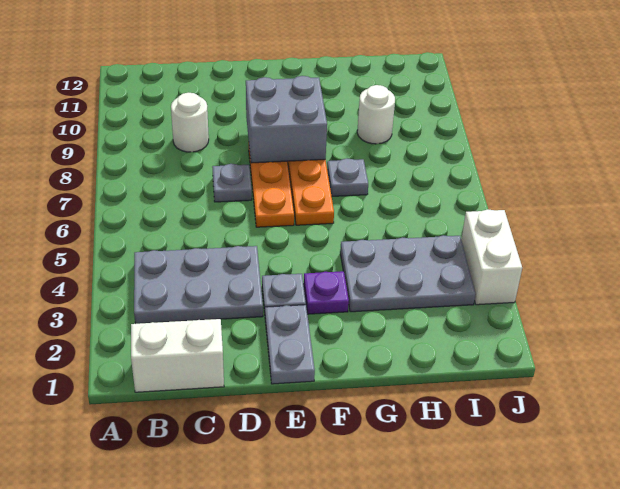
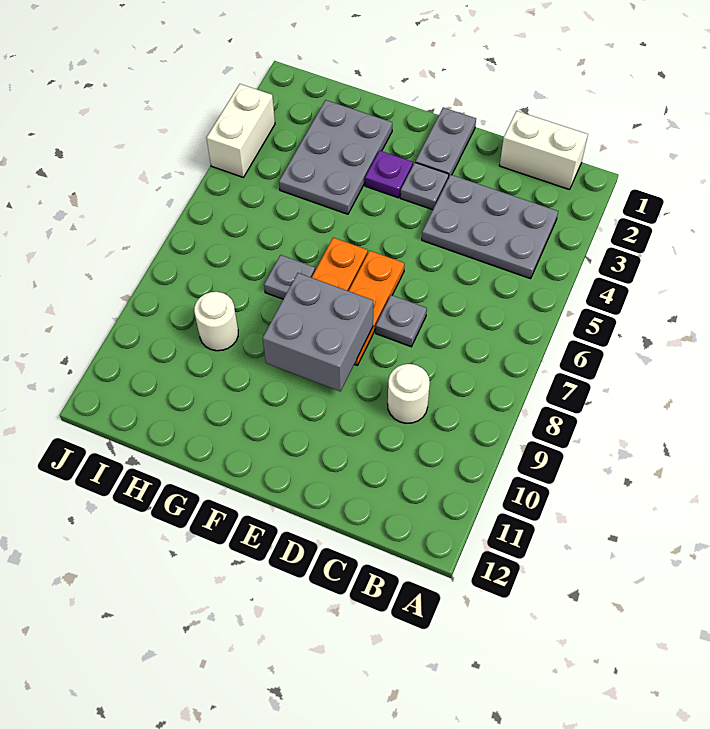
grey 2x3 plate [340,235,475,312] -> grey 2x3 plate turned to [279,100,392,214]

